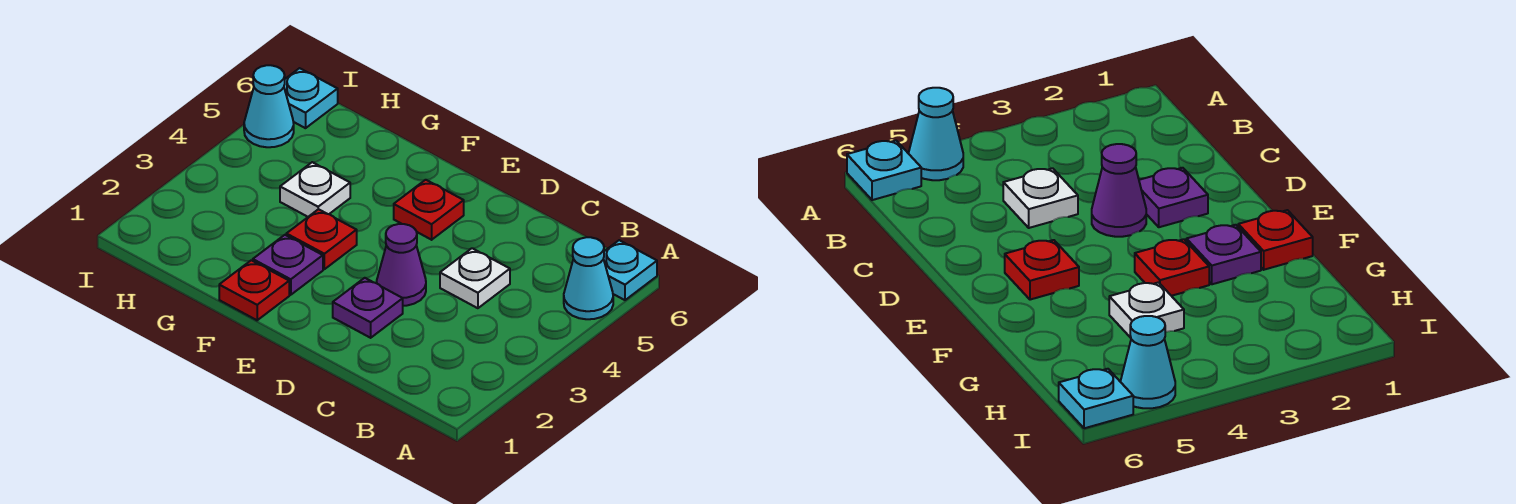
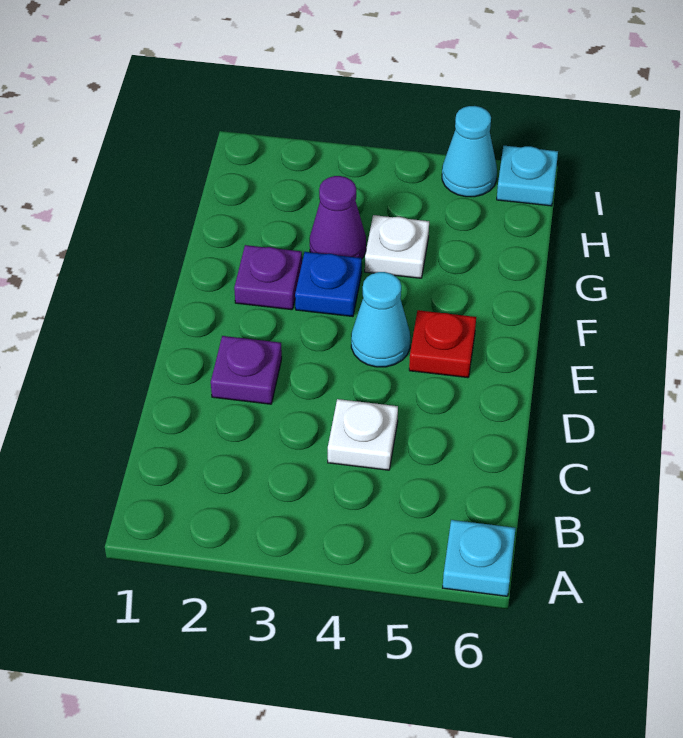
cyan 1x1 cone [564,237,613,319] -> cyan 1x1 cone moved to [351,272,410,367]
purple 1x1 cone [377,224,426,306] -> purple 1x1 cone moved to [310,176,366,258]
red 1x1 plate [219,260,289,320] -> none
red 1x1 plate [286,209,357,269] -> blue 1x1 plate [295,252,362,317]

